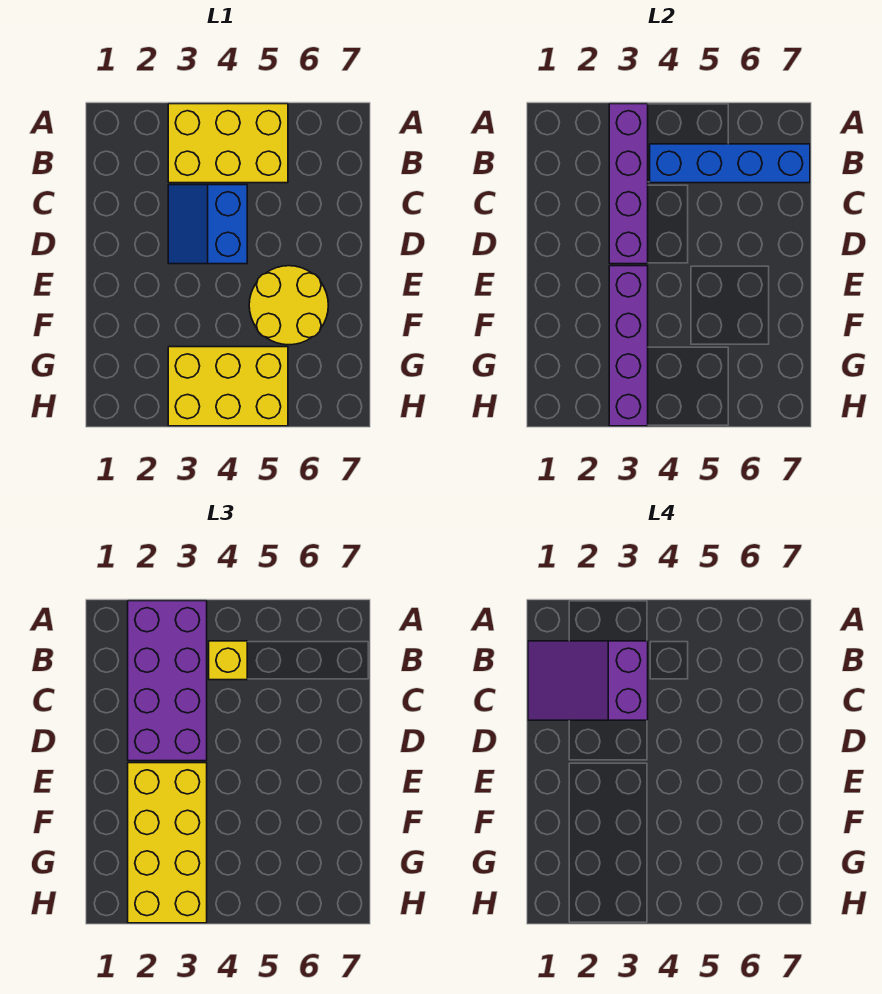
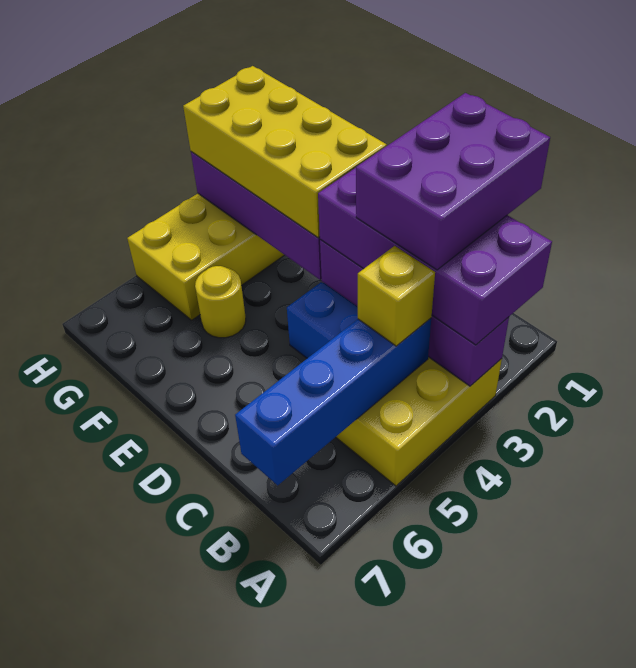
purple 2x3 slope [528,641,648,720] -> purple 2x3 brick [356,93,550,270]
yellow 2x2 round brick [249,266,328,345] -> yellow 1x1 round brick [195,266,246,338]

